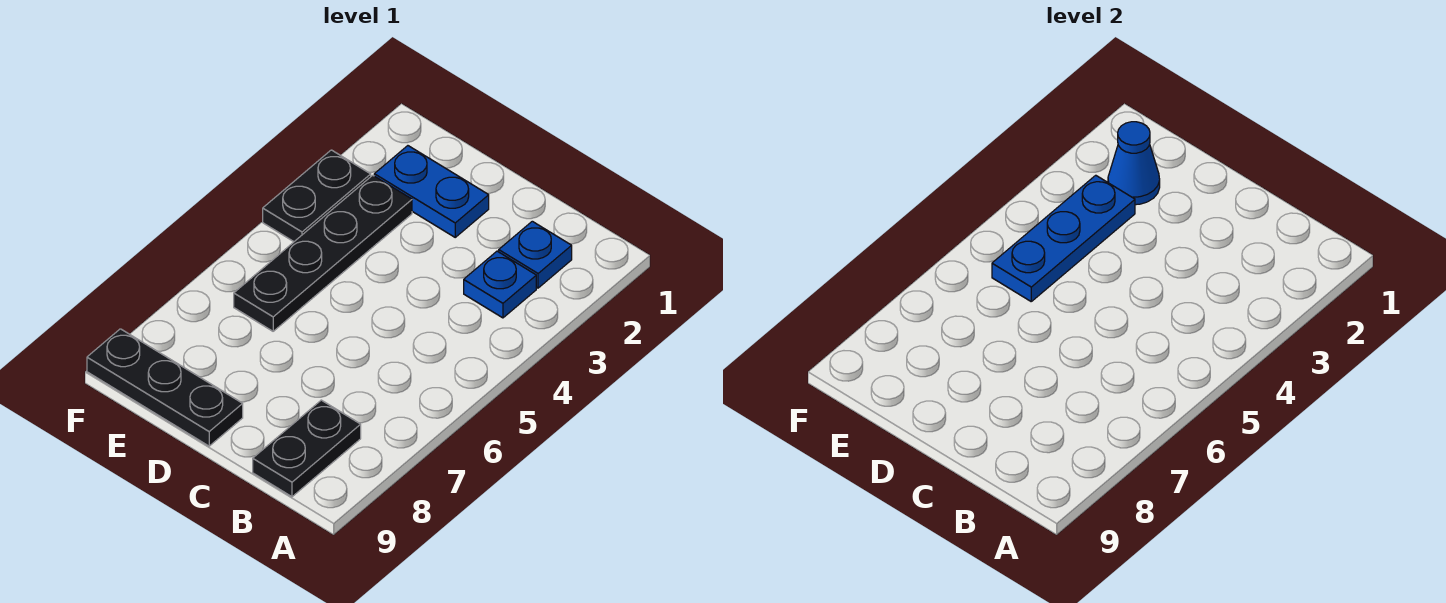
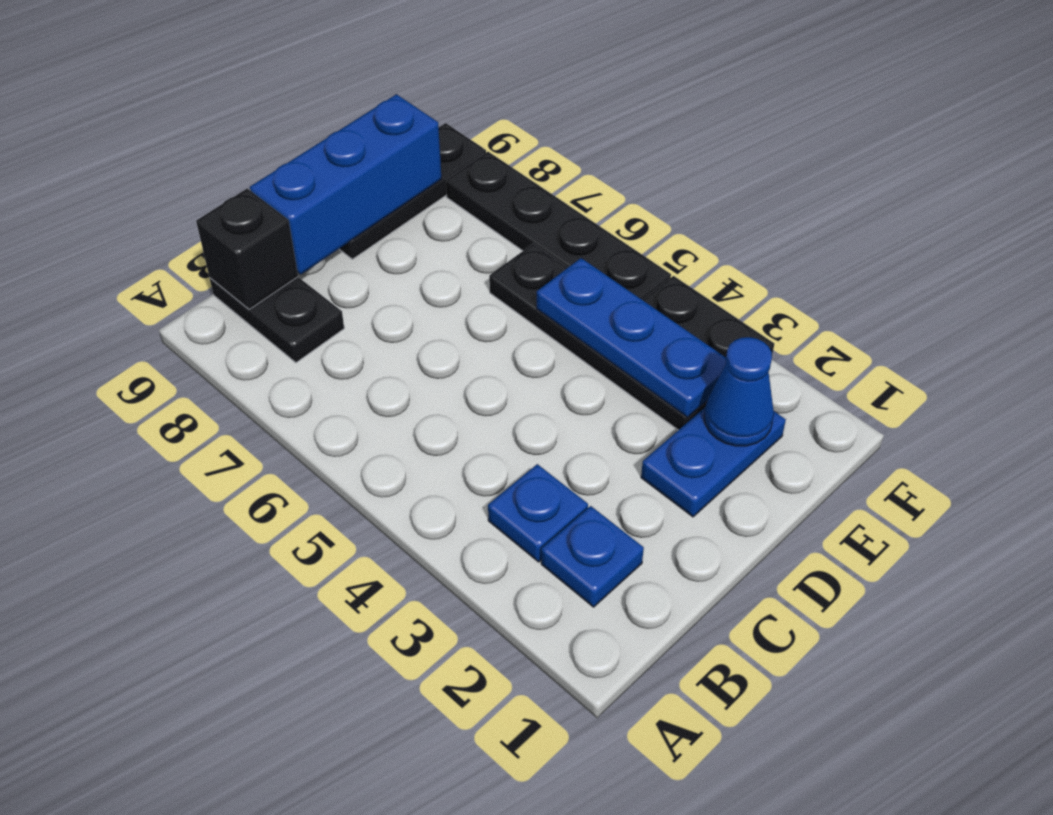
none -> black 1x1 brick [196,189,298,309]
none -> blue 1x3 brick [250,94,442,274]
none -> black 1x4 plate [446,152,671,300]

